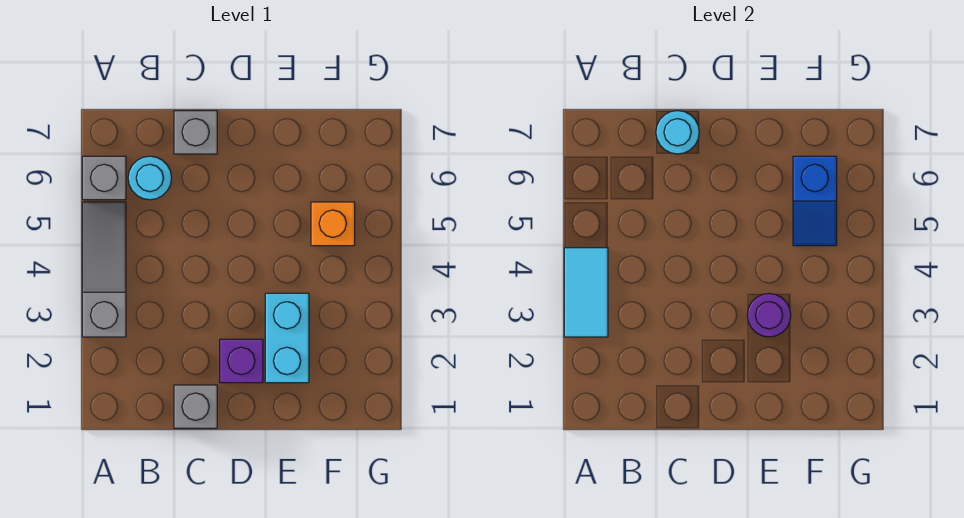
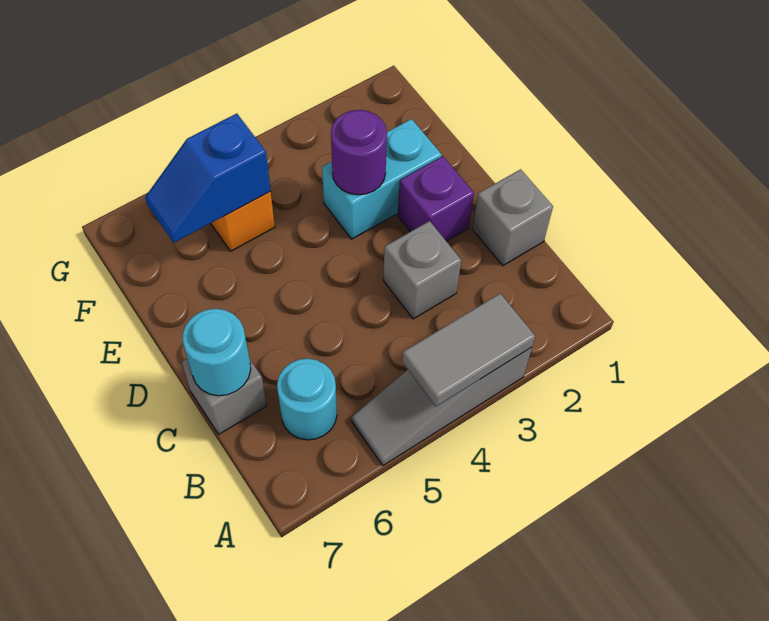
cyan 1x2 tile [564,248,608,337] -> grey 1x2 tile [402,293,535,406]
grey 1x1 brick [82,156,126,200] -> grey 1x1 brick moved to [383,221,461,319]
blue 1x2 slope [793,156,837,246] -> blue 1x2 slope turned to [145,114,271,243]

